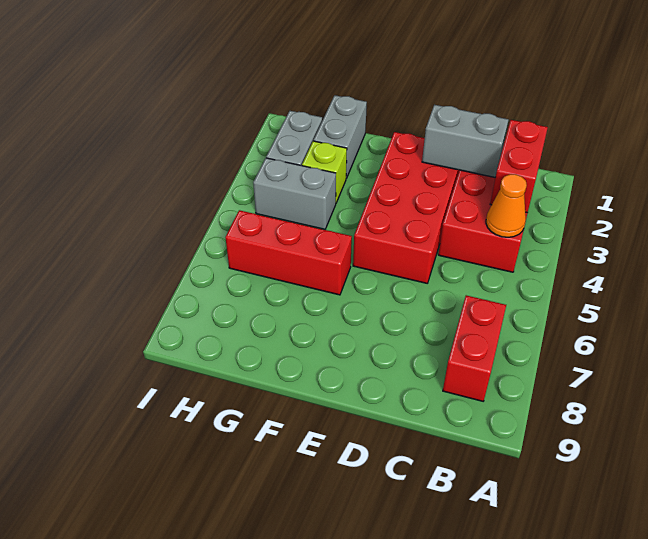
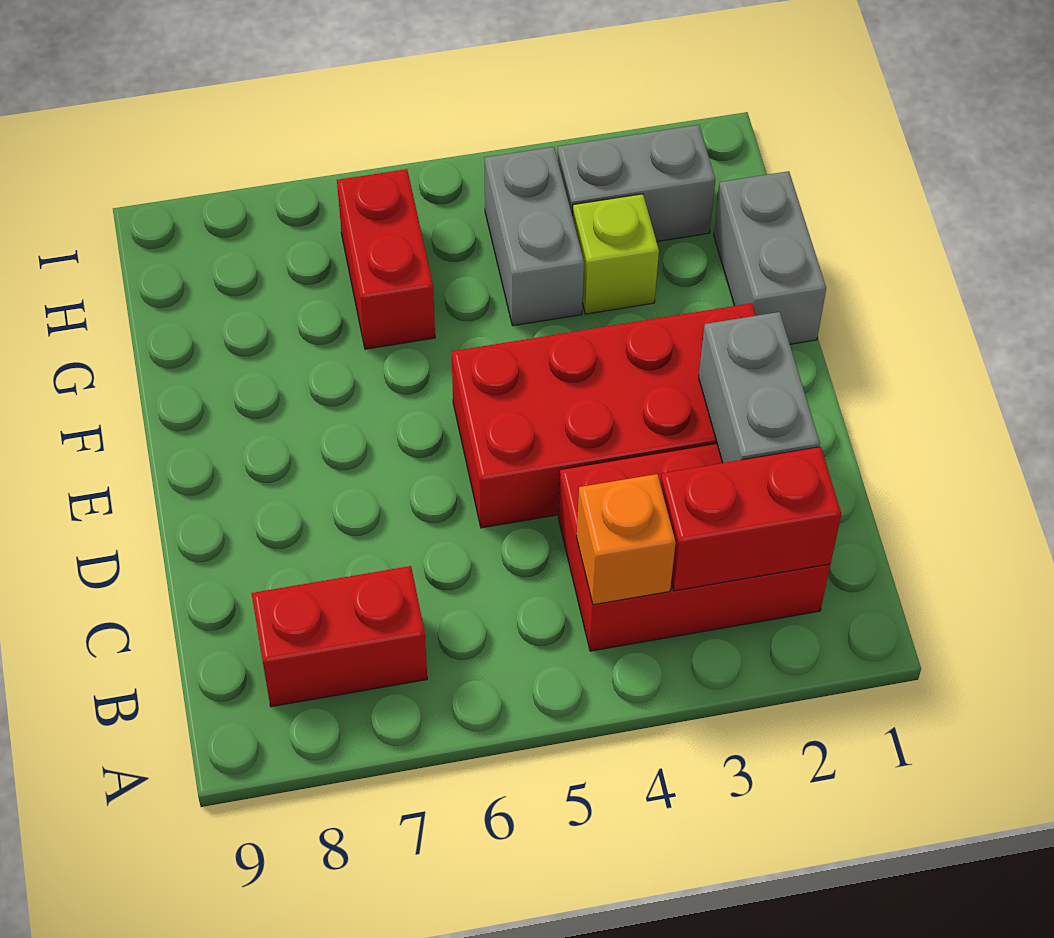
orange 1x1 cone [486,174,527,237] -> orange 1x1 brick [577,474,676,605]
red 1x3 brick [225,210,352,295] -> red 1x2 brick [337,169,435,349]
grey 1x2 brick [314,95,367,178] -> grey 1x2 brick turned to [714,171,826,344]

